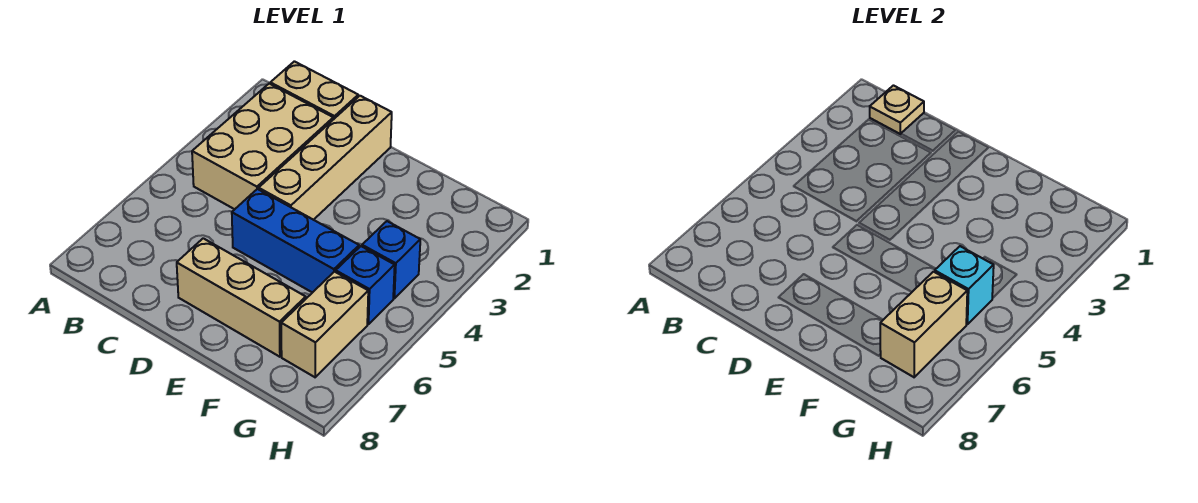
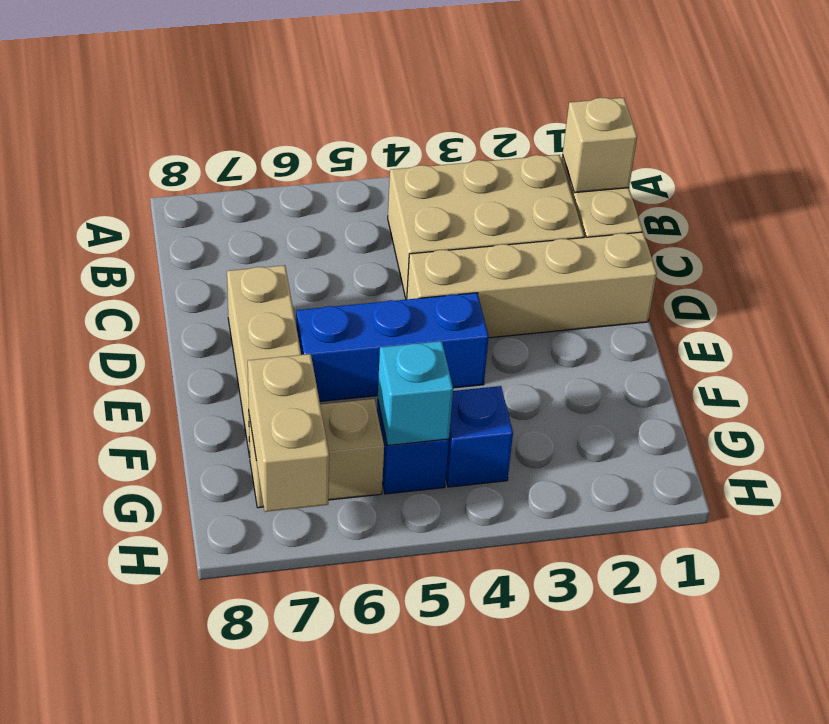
tan 1x1 plate [870,86,924,134] -> tan 1x1 brick [563,98,637,193]
blue 1x3 brick [232,189,359,293] -> blue 1x3 brick turned to [296,293,489,401]
tan 1x2 brick [880,272,967,377] -> tan 1x2 brick turned to [248,354,329,512]

